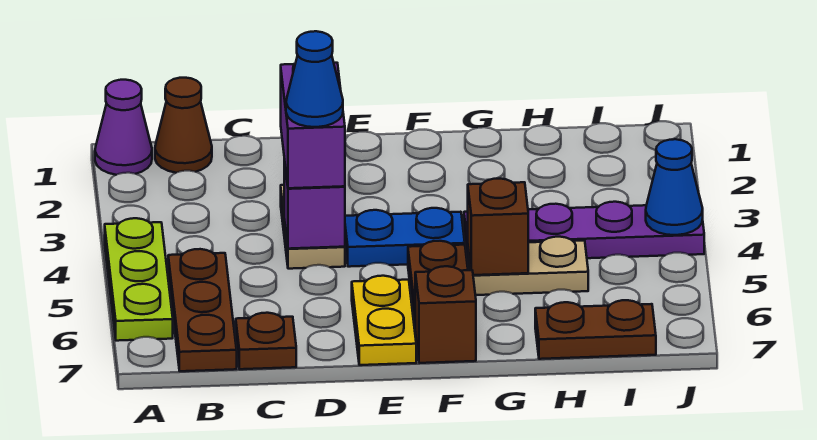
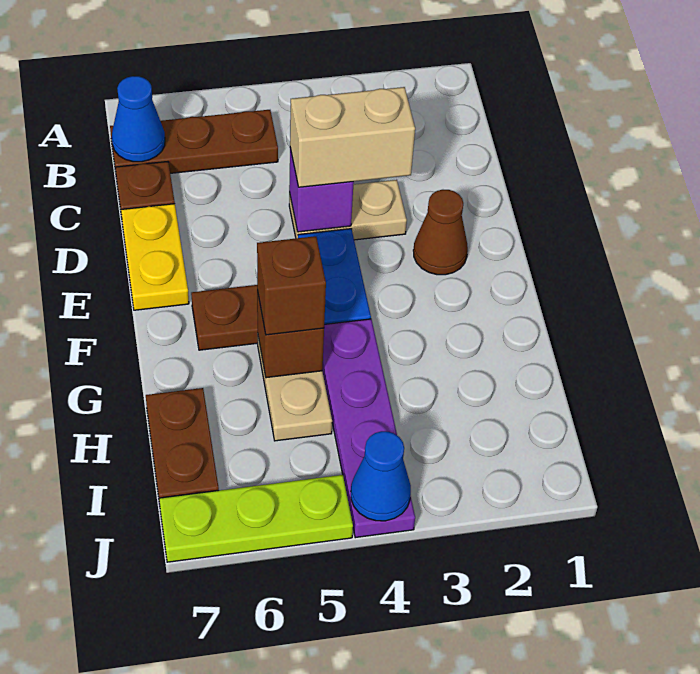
purple 1x1 cone [95,80,152,175] -> none
lime 1x3 plate [105,218,173,341] -> lime 1x3 plate moved to [159,475,353,562]
brown 1x1 cone [155,78,212,173] -> brown 1x1 cone moved to [413,190,468,275]
purple 1x2 brick [281,63,345,188] -> tan 1x2 brick [290,87,415,187]
blue 1x1 cone [286,31,343,127] -> blue 1x1 cone moved to [112,76,165,162]
yellow 1x2 plate [352,276,416,365] -> yellow 1x2 plate turned to [121,204,189,310]
brown 1x1 brick [415,266,476,363] -> brown 1x1 brick moved to [257,236,326,335]

